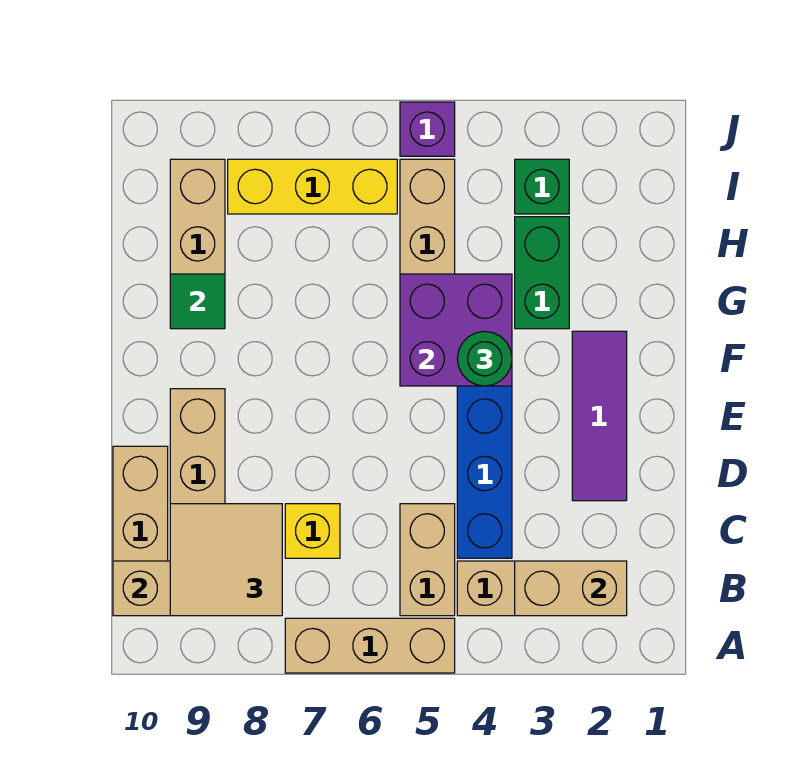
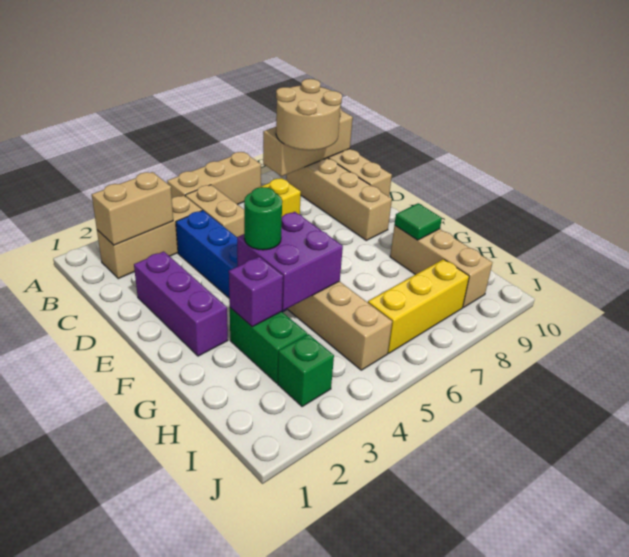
tan 2x2 tile [170,504,282,616] -> tan 2x2 round brick [276,79,342,150]
purple 1x3 tile [572,331,627,501] -> purple 1x3 brick [134,251,228,356]
purple 1x1 brick [400,102,455,156] -> purple 1x1 brick moved to [229,257,283,327]

